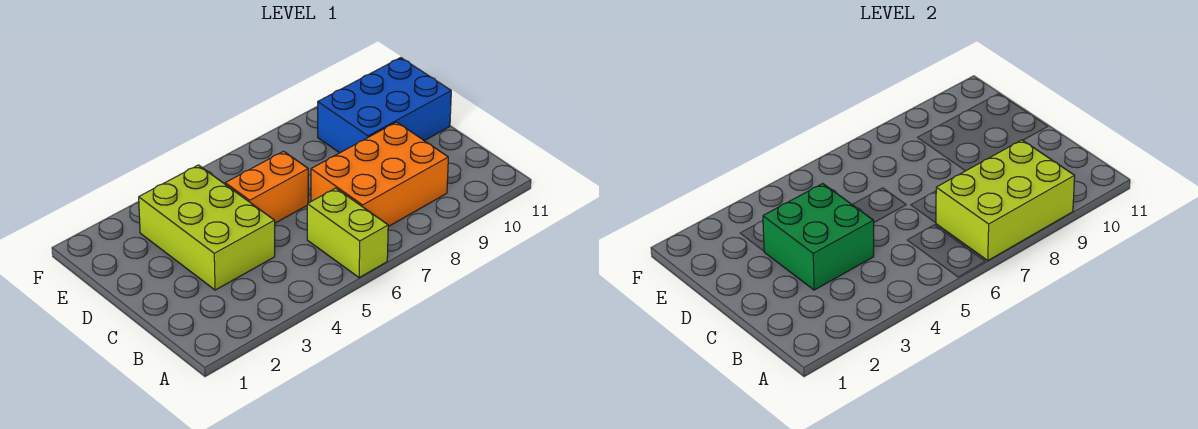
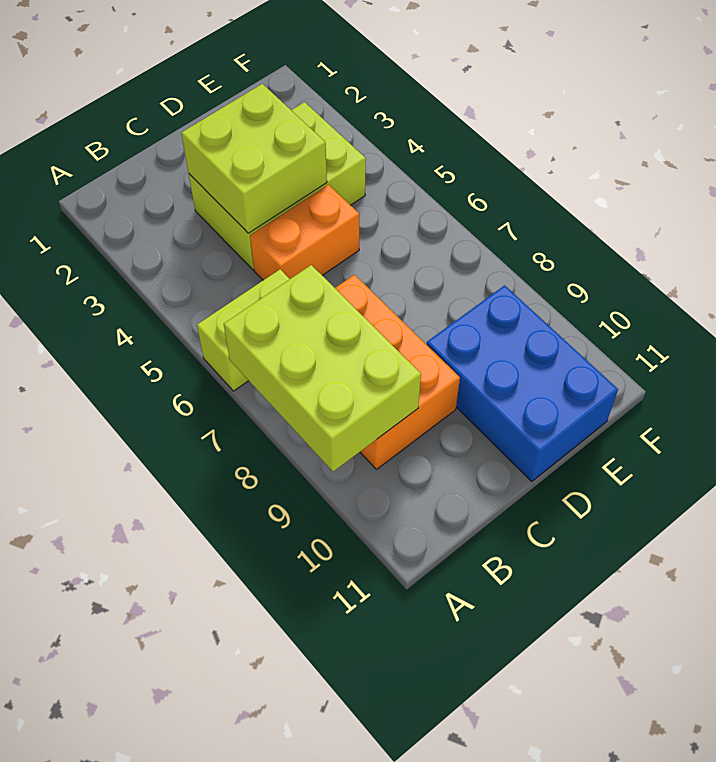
green 2x2 brick [763,184,874,290] -> lime 2x2 brick [182,84,327,233]
orange 1x2 brick [225,151,308,223] -> orange 1x2 brick turned to [250,185,359,280]

